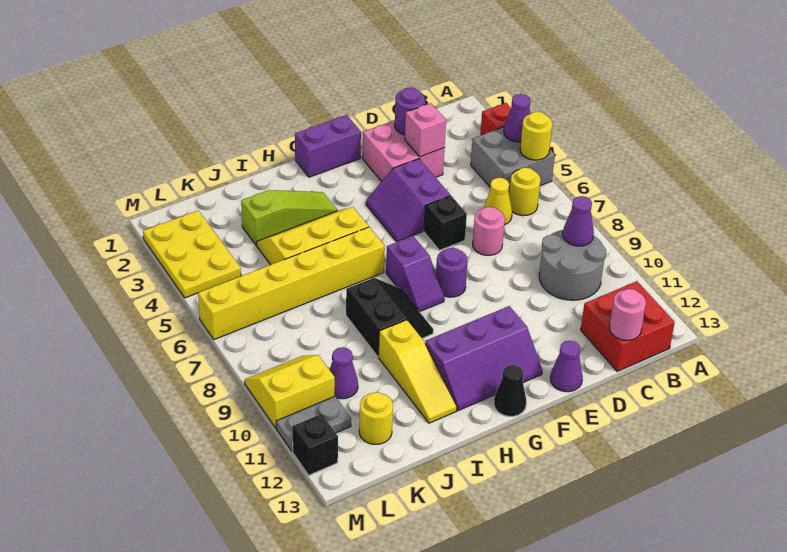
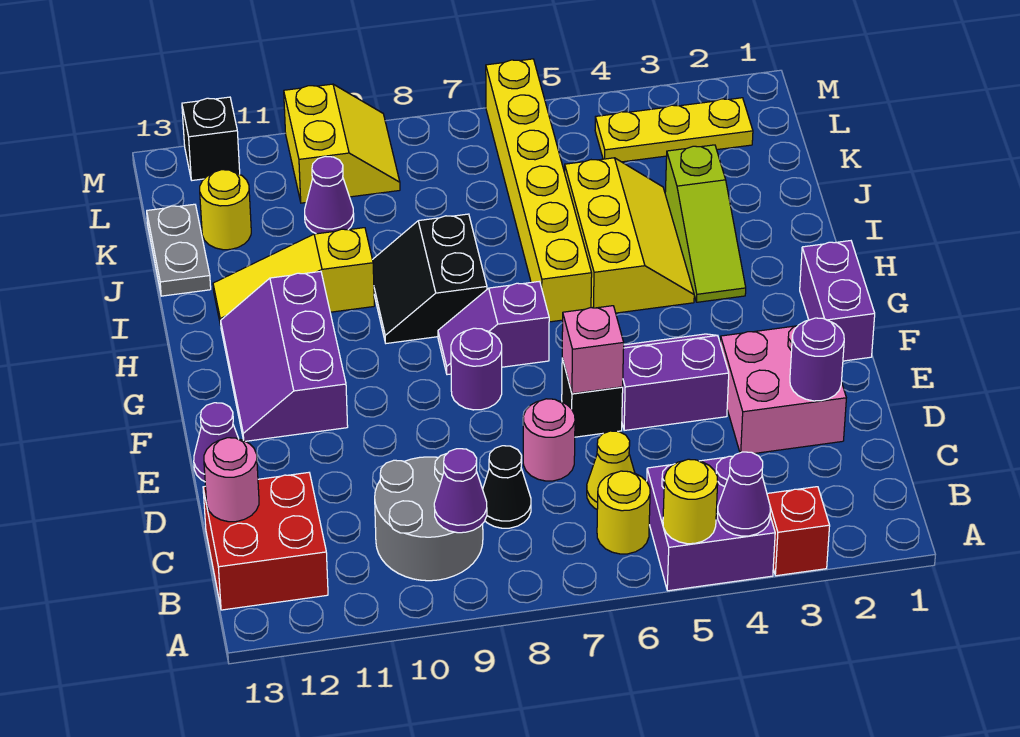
grey 2x2 brick [471,127,555,193] -> purple 2x2 brick [647,456,775,591]
pink 1x1 brick [405,103,446,157] -> pink 1x1 brick moved to [562,306,624,394]
black 1x1 cone [494,365,526,416] -> black 1x1 cone moved to [483,446,531,528]
black 2x2 slope [346,278,433,356] -> black 2x2 slope turned to [373,214,487,343]
yellow 2x3 plate [143,211,241,298] -> yellow 1x3 plate [595,98,753,162]
grey 1x2 plate [276,396,351,451] -> grey 1x2 plate moved to [147,204,211,296]

